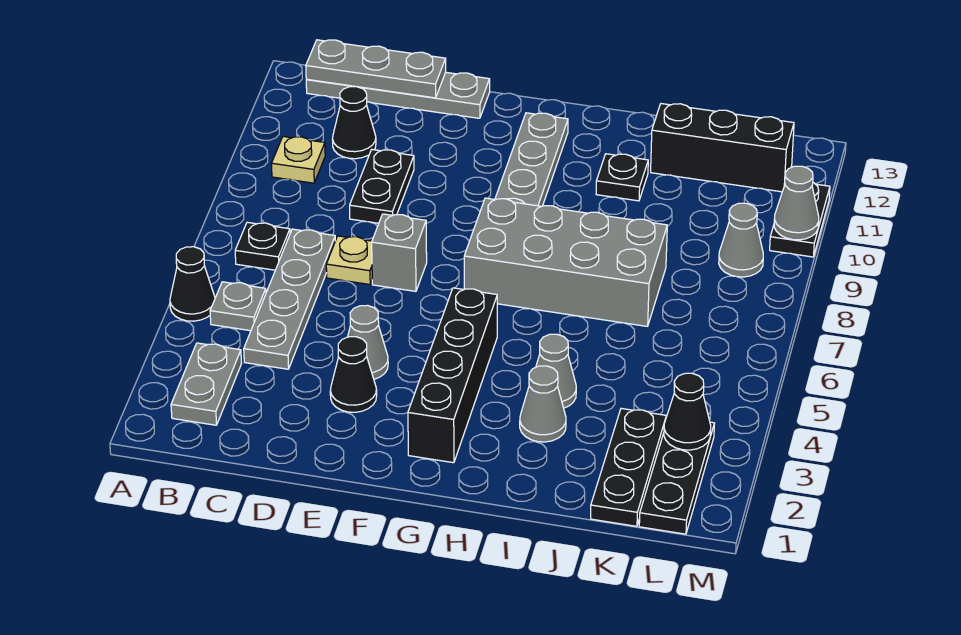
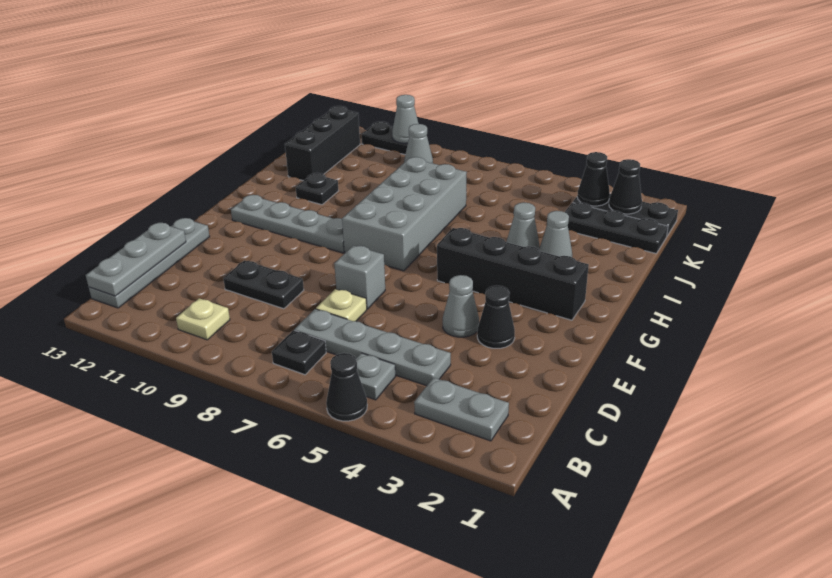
black 1x1 cone [332,87,376,159] -> black 1x1 cone moved to [609,159,642,214]

